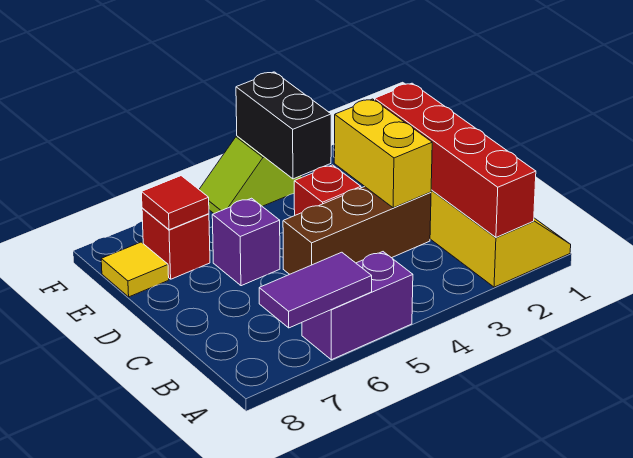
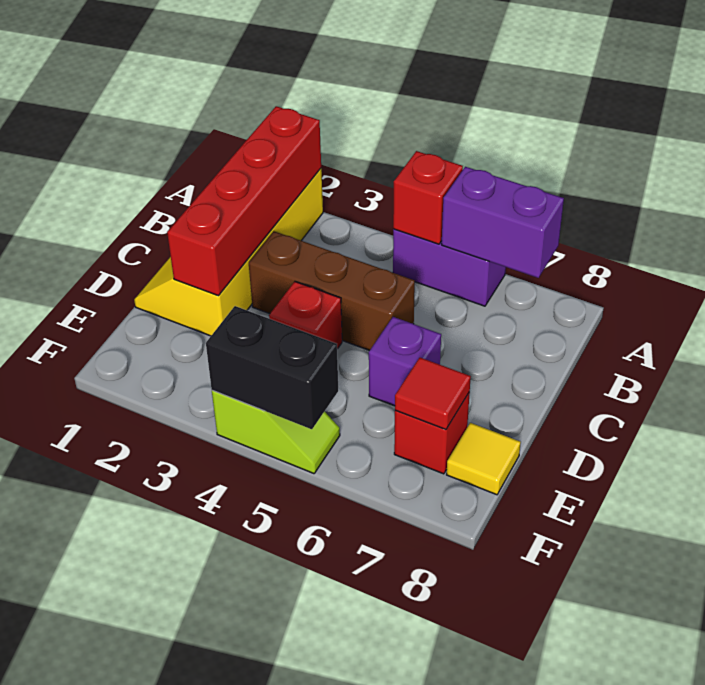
none -> red 1x1 brick [393,151,463,244]
purple 1x2 tile [259,252,372,328] -> purple 1x2 brick [442,167,564,278]
yellow 1x2 brick [334,99,432,208] -> none
black 1x2 brick [236,72,331,179] -> black 1x2 brick turned to [206,306,338,429]

